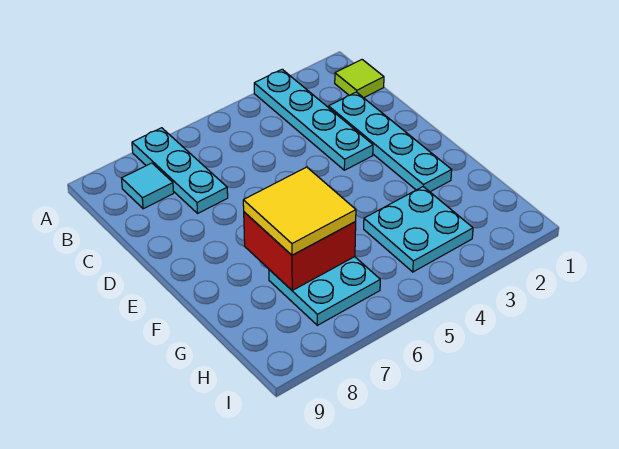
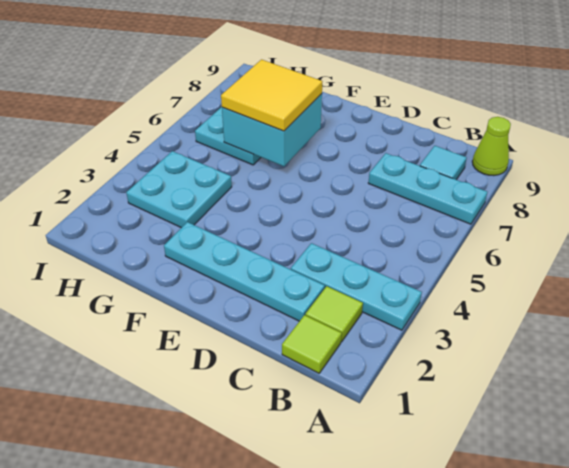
cyan 1x4 plate [254,69,373,170] -> cyan 1x3 plate [291,243,422,330]
none -> lime 1x1 cone [472,117,511,176]
none -> lime 1x1 tile [305,286,363,342]
red 2x2 brick [244,212,356,290] -> cyan 2x2 brick [222,94,322,166]

